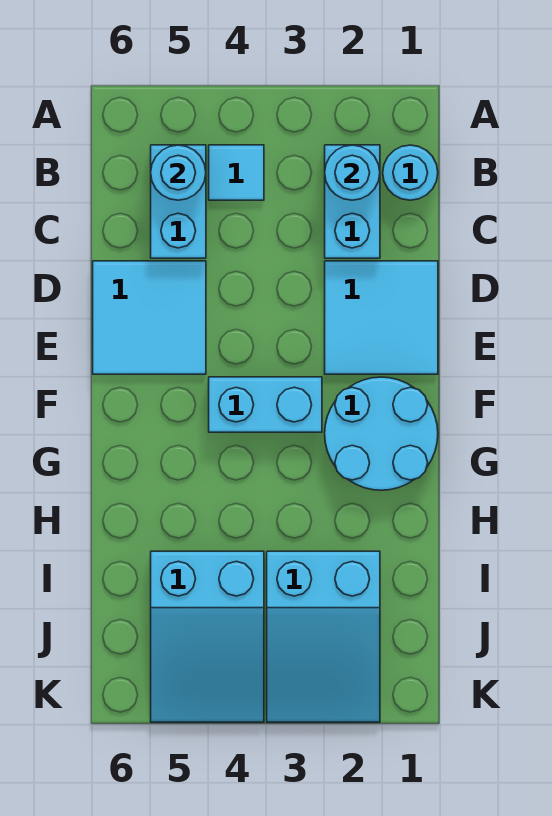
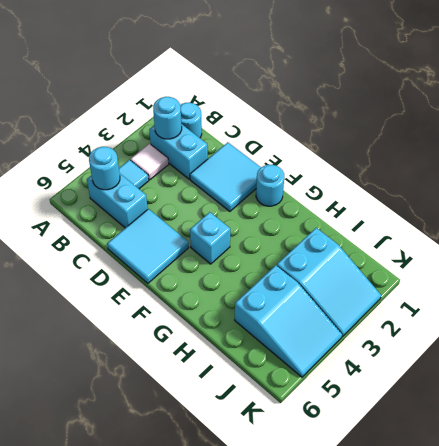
none -> white 1x1 tile [131,144,169,180]
cyan 2x2 round brick [325,377,438,490] -> cyan 1x1 round brick [256,165,284,206]
cyan 1x2 brick [209,377,322,432] -> cyan 1x1 brick [190,212,230,264]

